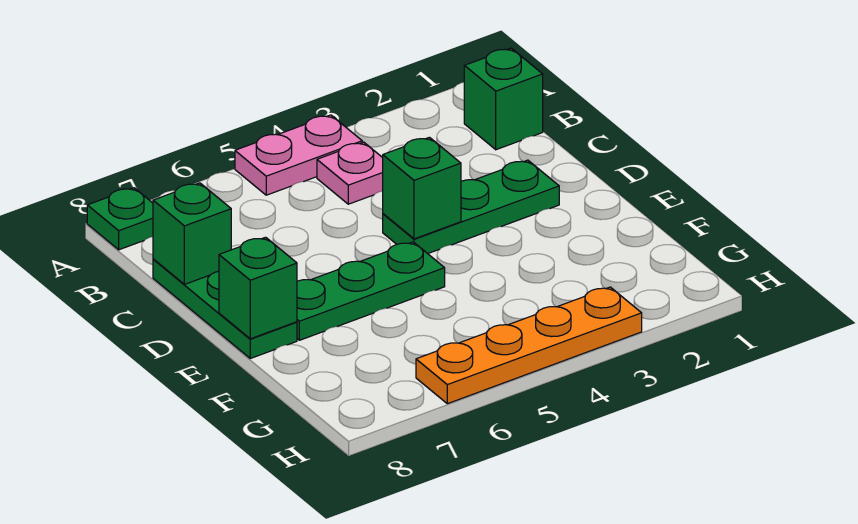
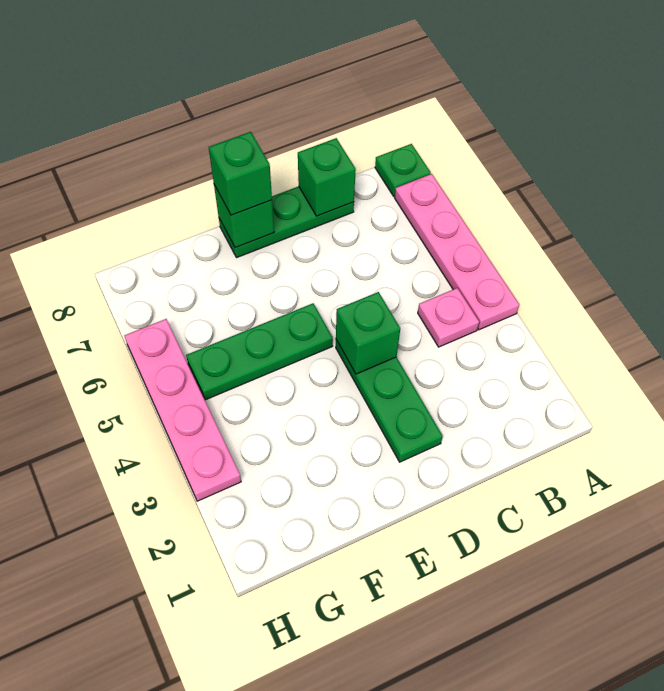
pink 1x2 plate [235,115,362,195] -> pink 1x4 plate [395,174,519,330]
green 1x1 brick [464,48,543,150] -> green 1x1 brick moved to [209,132,272,215]
green 1x3 plate [297,242,445,340] -> green 1x3 plate turned to [186,303,333,400]
orange 1x4 plate [416,287,642,404] -> pink 1x4 plate [125,319,241,501]

